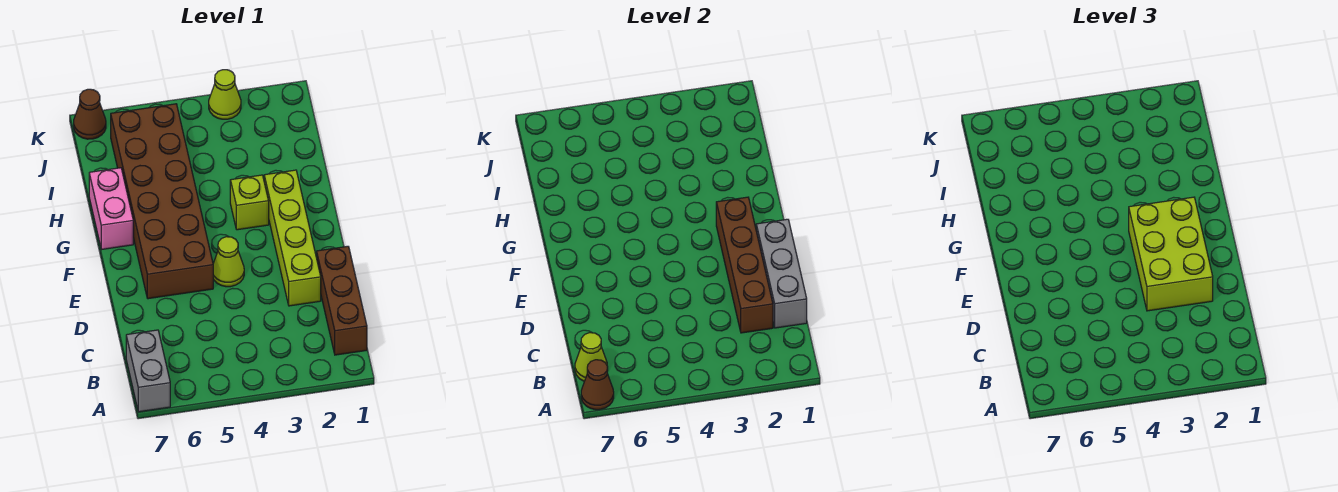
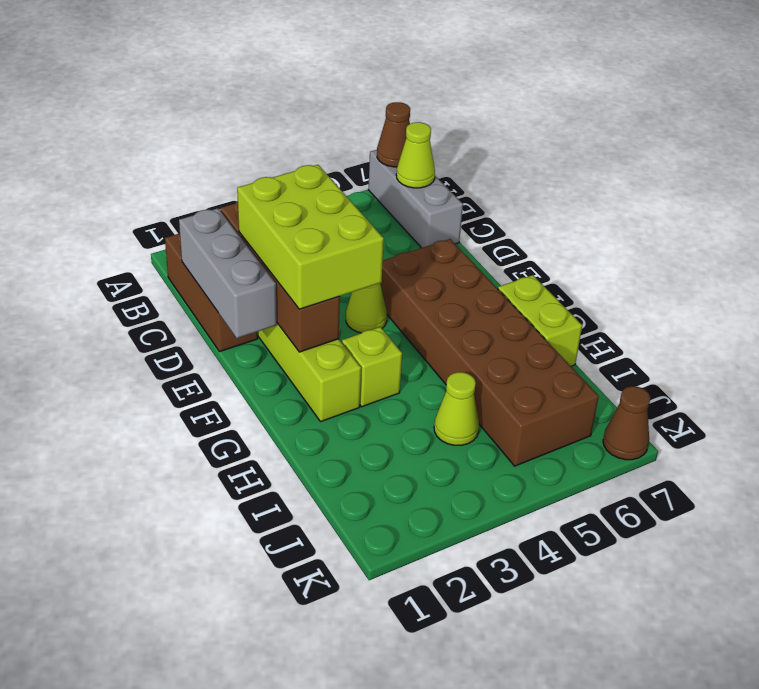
grey 1x2 brick [126,330,170,412] -> grey 1x3 brick [368,150,463,248]
pink 1x2 brick [89,168,133,250] -> lime 1x2 brick [498,275,582,366]
lime 1x1 cone [209,70,241,119] -> lime 1x1 cone moved to [434,372,479,445]

